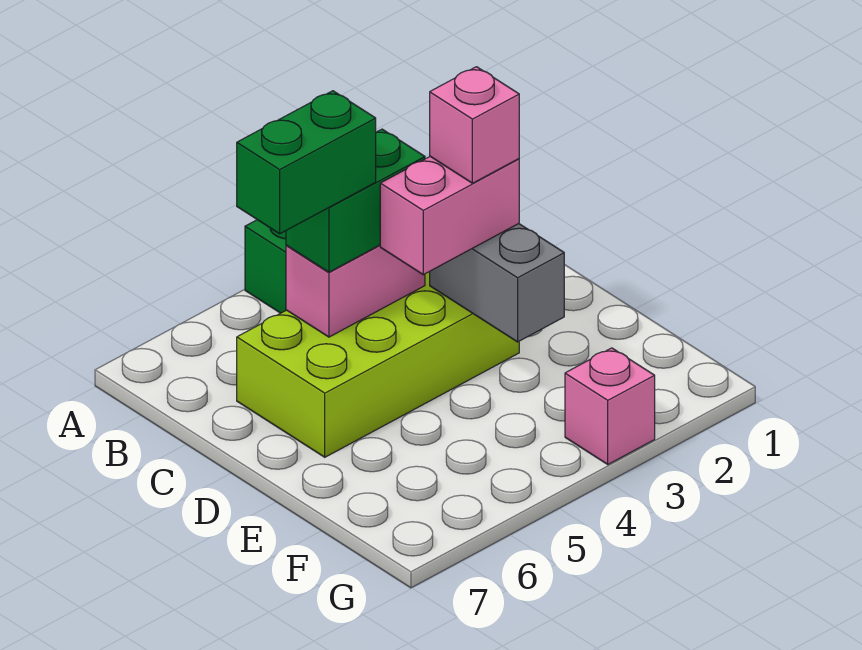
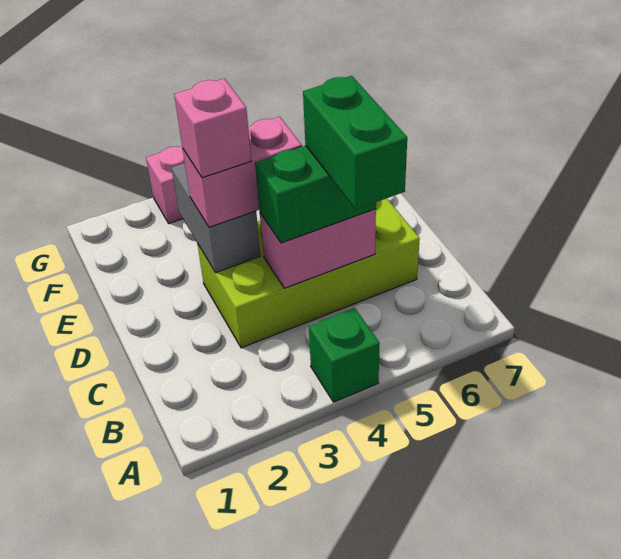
green 1x2 brick [237,91,376,234] -> green 1x2 brick turned to [303,76,407,209]

